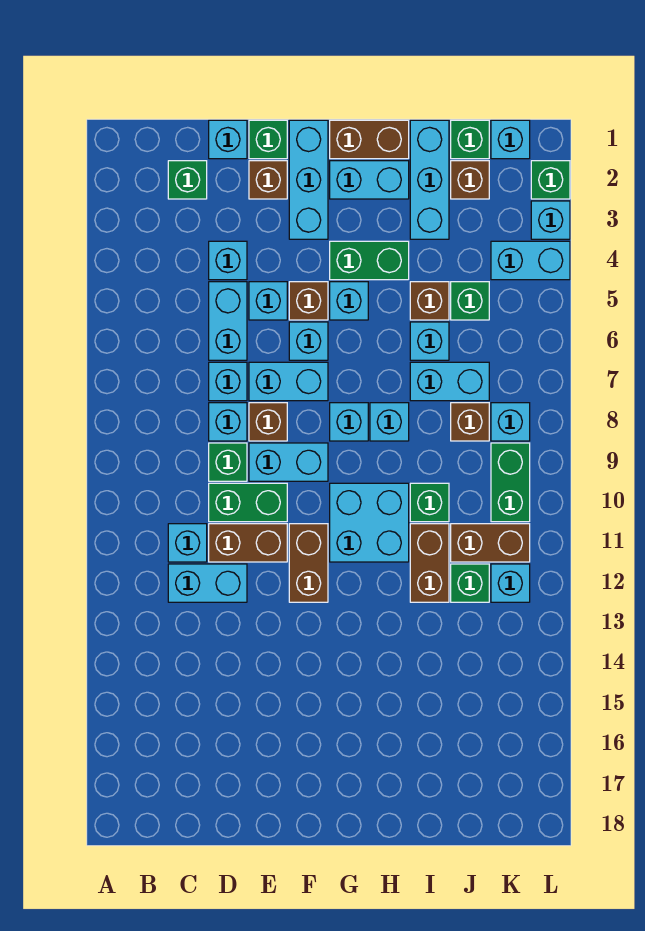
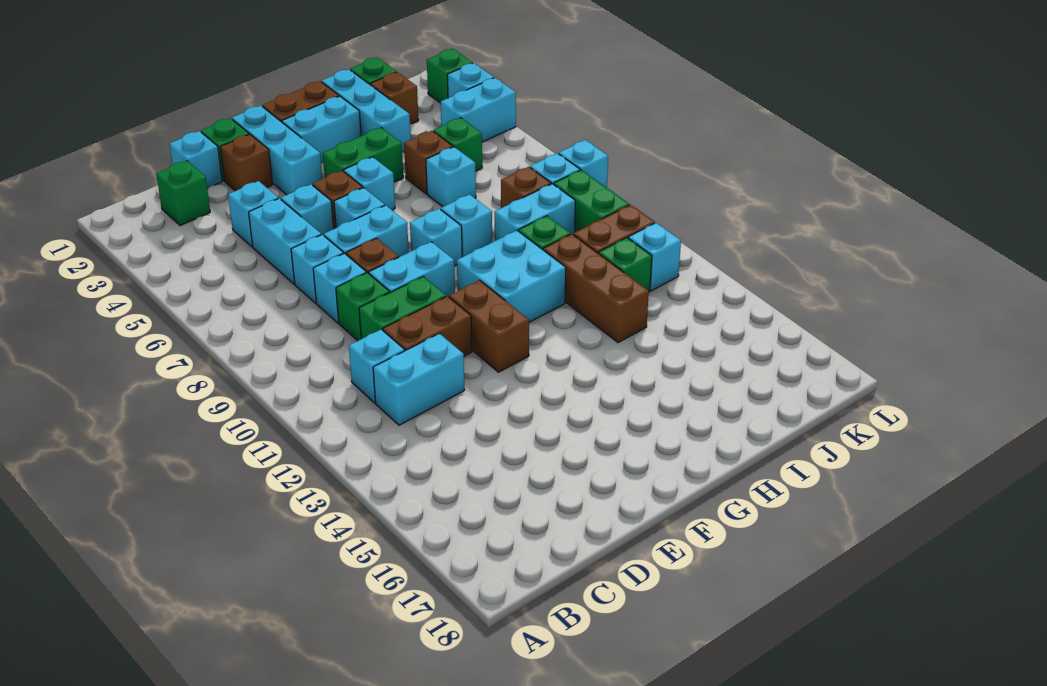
cyan 1x2 brick [410,362,489,401] -> cyan 1x2 brick moved to [495,184,575,241]
brown 1x2 brick [410,524,449,602] -> brown 1x3 brick [543,234,649,343]
cyan 1x1 brick [491,120,530,159] -> cyan 1x1 brick moved to [559,140,608,188]

